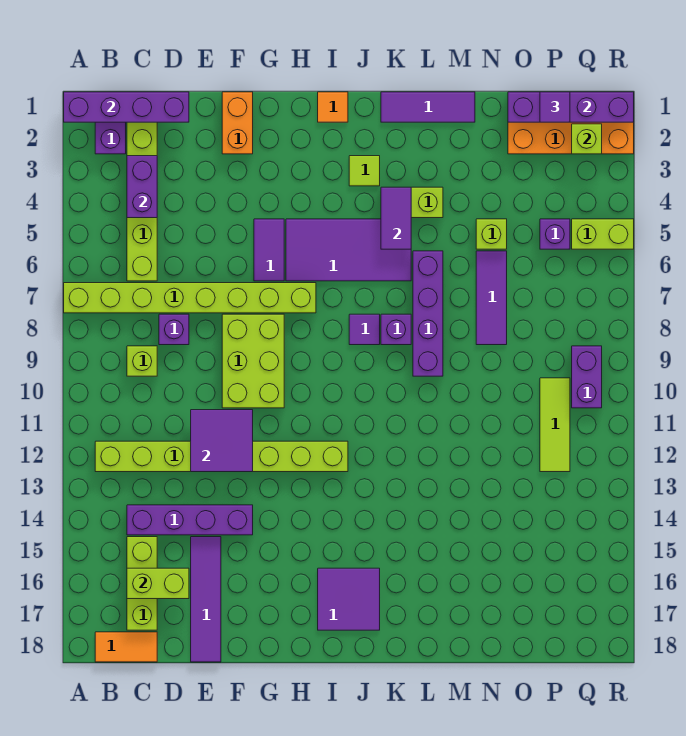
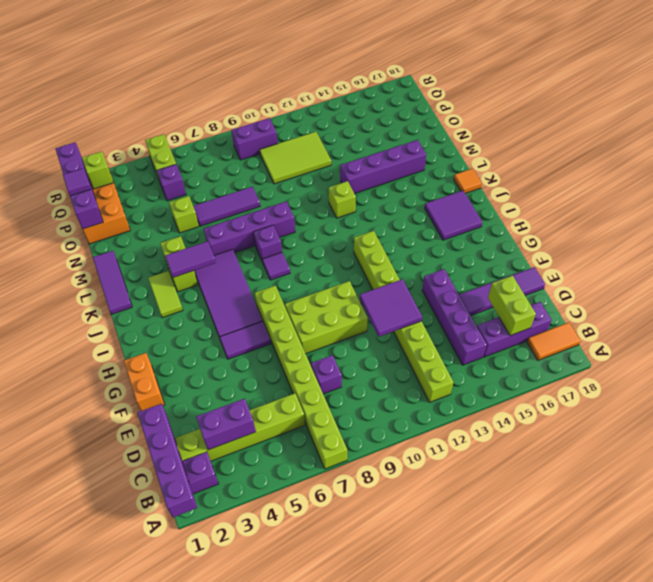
orange 1x2 tile [95,632,157,662] -> orange 1x2 tile turned to [527,323,581,360]
lime 1x1 brick [127,346,157,376] -> lime 1x1 brick moved to [329,181,356,218]
lime 1x3 brick [127,537,157,630] -> purple 1x3 brick [477,302,552,357]
orange 1x2 brick [222,92,253,154] -> orange 1x2 brick turned to [124,353,165,411]
orange 1x1 tile [318,92,348,122] -> orange 1x1 tile moved to [454,169,482,193]
lime 1x1 tile [349,156,380,186] -> lime 1x2 tile [148,271,183,318]
none -> purple 1x4 brick [340,140,426,194]
lime 1x3 tile [540,378,570,472] -> lime 2x3 tile [260,132,331,184]

